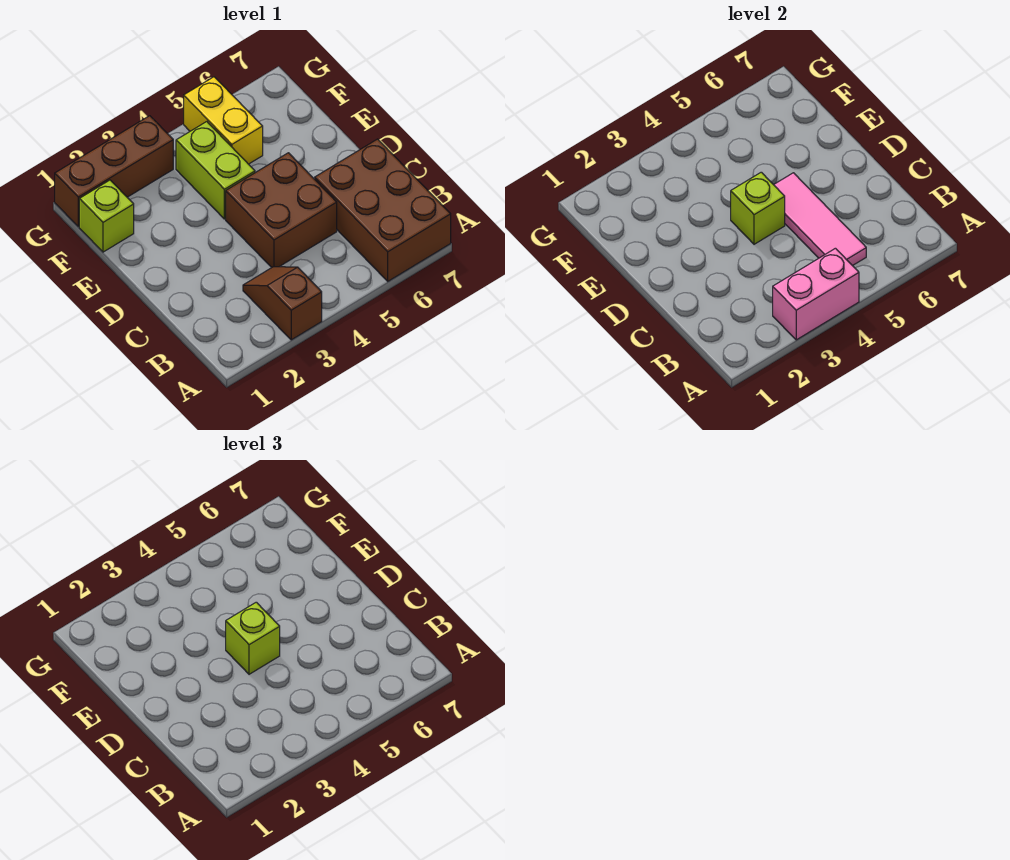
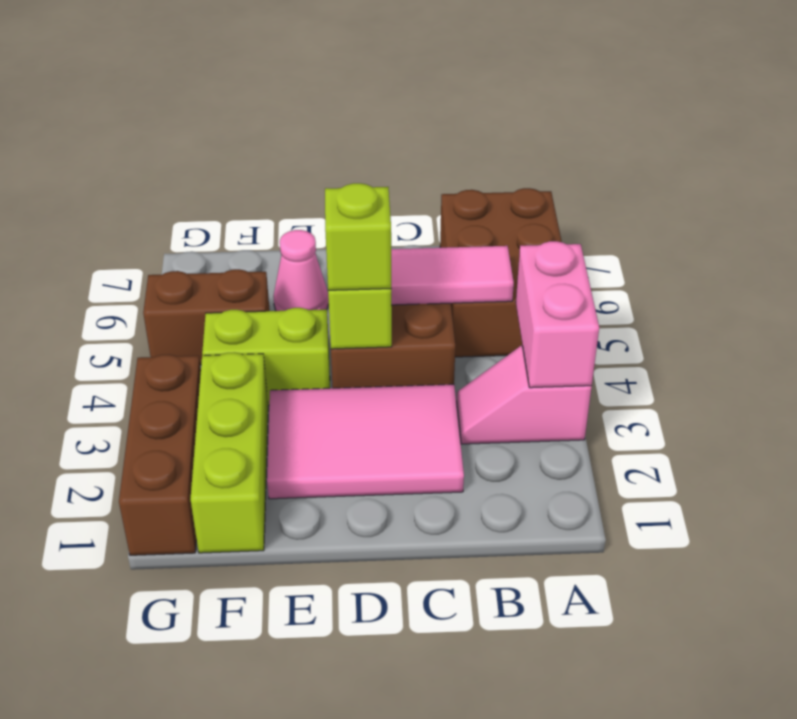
brown 1x2 slope [243,267,322,340] -> pink 1x2 slope [457,346,592,444]
brown 2x3 brick [315,139,451,281] -> brown 2x3 brick turned to [440,188,562,357]
none -> pink 2x3 tile [267,384,464,499]
none -> pink 1x1 cone [274,230,329,311]
lime 1x1 brick [79,180,134,252] -> lime 1x3 brick [191,352,268,553]
yellow 1x2 brick [184,77,263,164] -> brown 1x2 brick [143,269,270,365]

